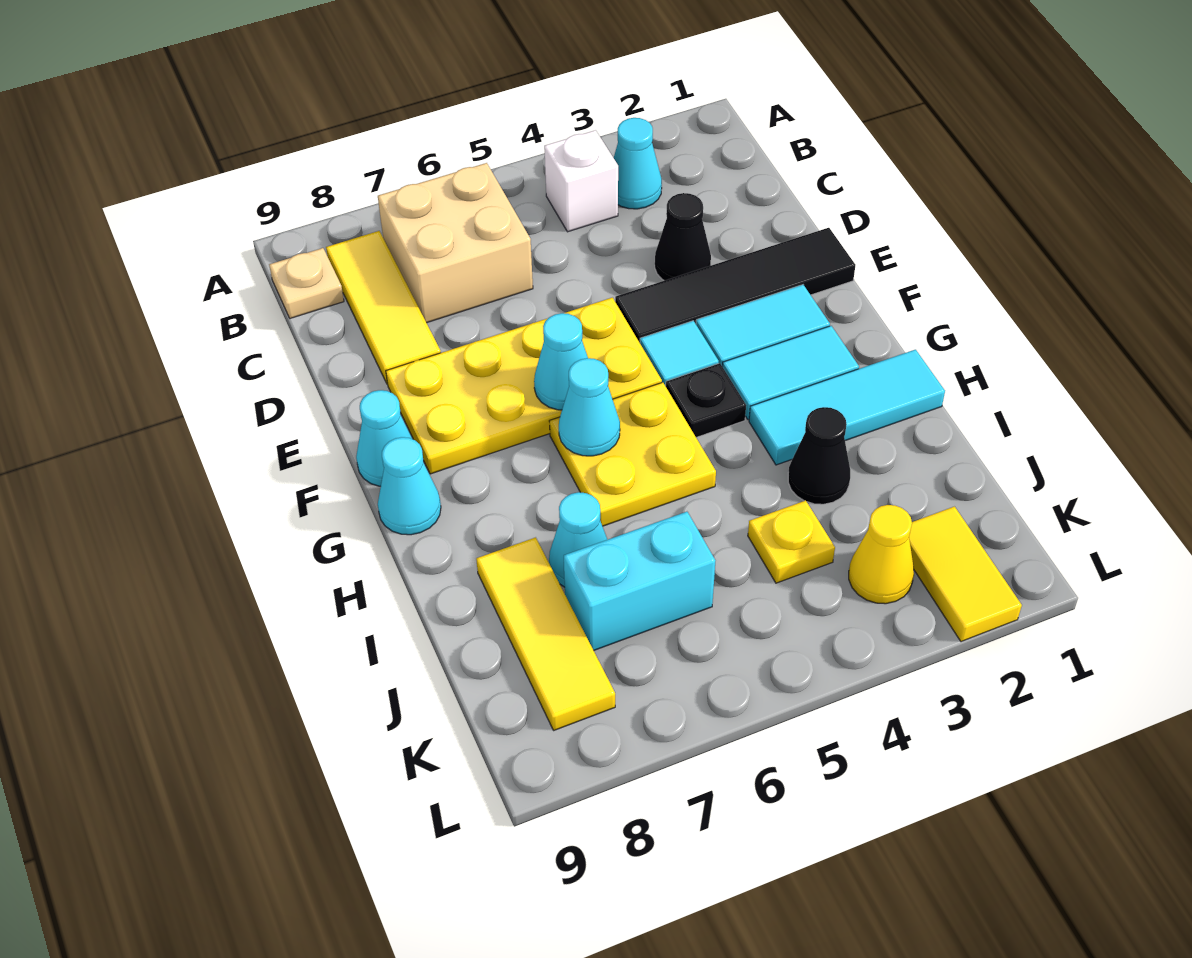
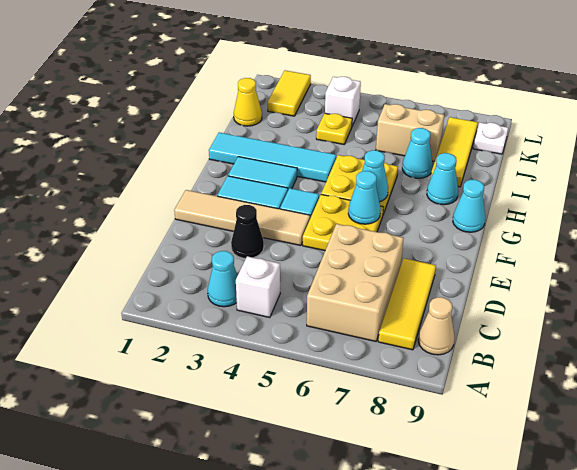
tan 2x2 brick [378,163,533,323] -> tan 2x3 brick [307,224,403,341]
tan 1x1 plate [269,248,344,318] -> tan 1x1 cone [418,297,454,355]
black 1x4 tile [615,228,855,343] -> tan 1x4 tile [174,190,310,246]
yellow 2x4 plate [386,298,662,474] -> yellow 2x2 plate [303,195,383,251]
cyan 1x1 cone [356,390,412,486] -> cyan 1x1 cone moved to [427,153,458,205]
black 1x1 plate [666,363,746,437] -> none
cyan 1x3 tile [749,350,945,465] -> cyan 1x4 tile [209,132,336,182]
black 1x1 cone [788,407,850,504] -> none
cyan 1x2 brick [564,512,715,650] -> tan 1x2 brick [376,104,444,161]
yellow 1x1 cone [849,505,914,604] -> yellow 1x1 cone moved to [234,78,262,126]
none -> white 1x1 brick [325,77,361,126]
none -> white 1x1 plate [473,123,508,154]

